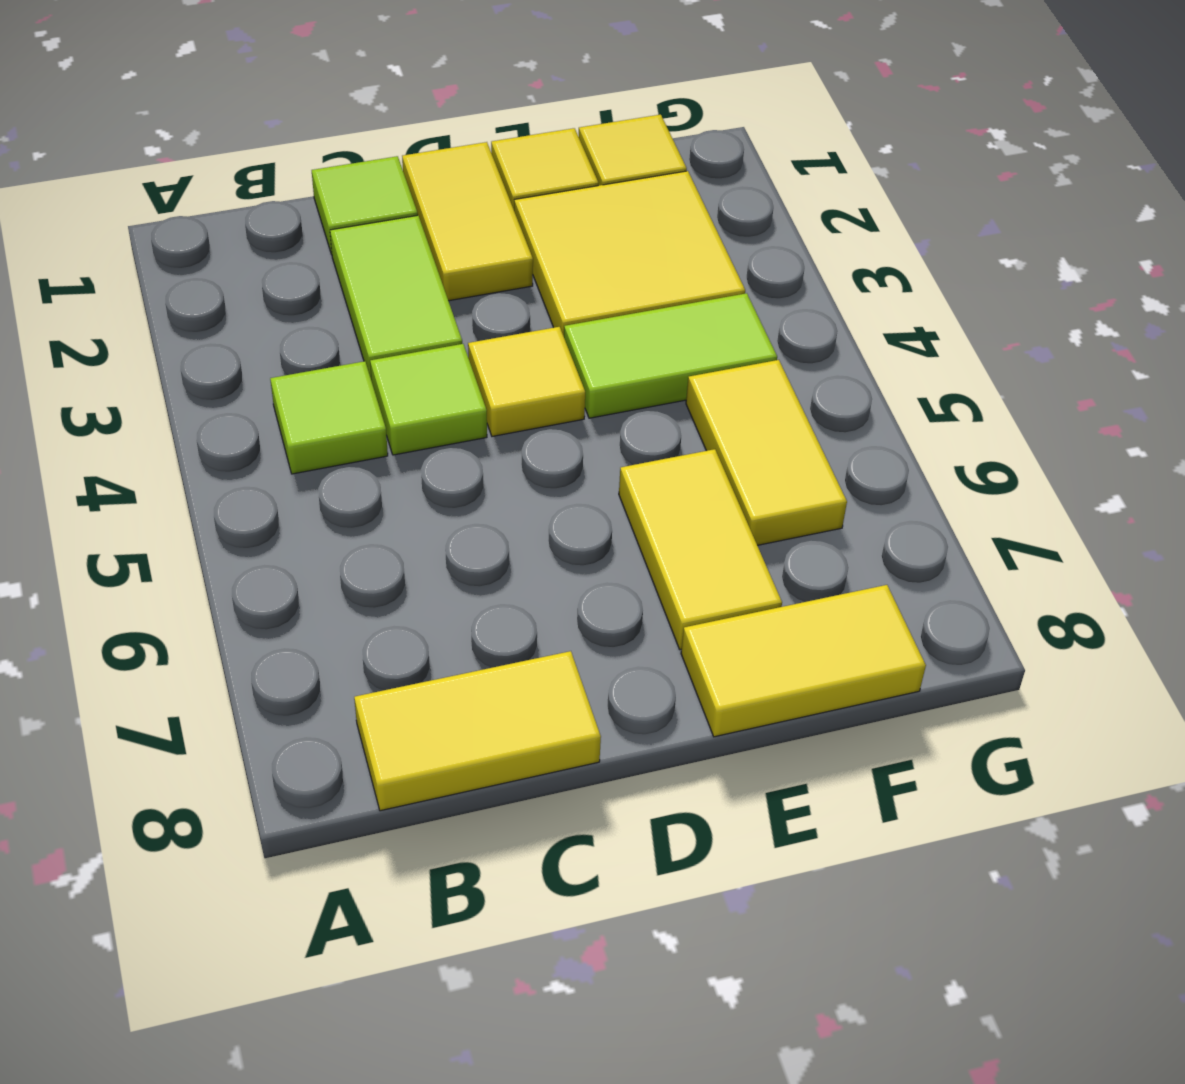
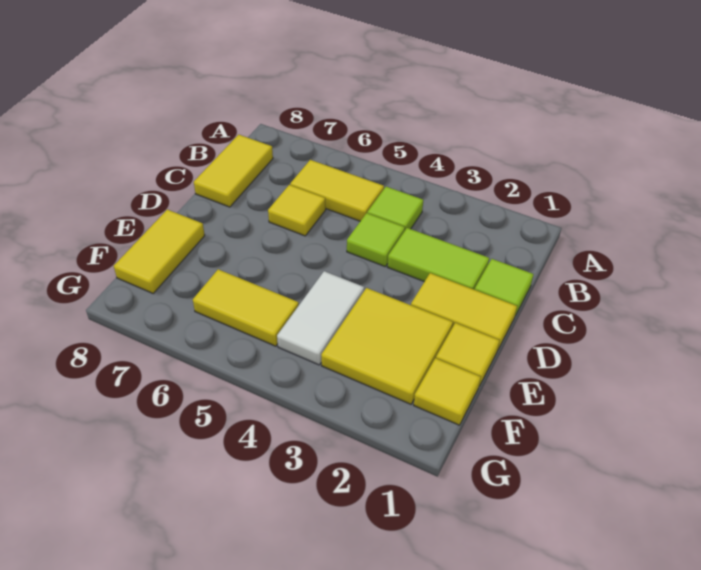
yellow 1x1 tile [468,327,585,436] -> yellow 1x1 tile moved to [268,185,326,236]
lime 1x2 tile [564,293,777,418] -> white 1x2 tile [277,271,364,365]
yellow 1x2 tile [619,449,782,649] -> yellow 1x2 tile moved to [290,160,384,221]

